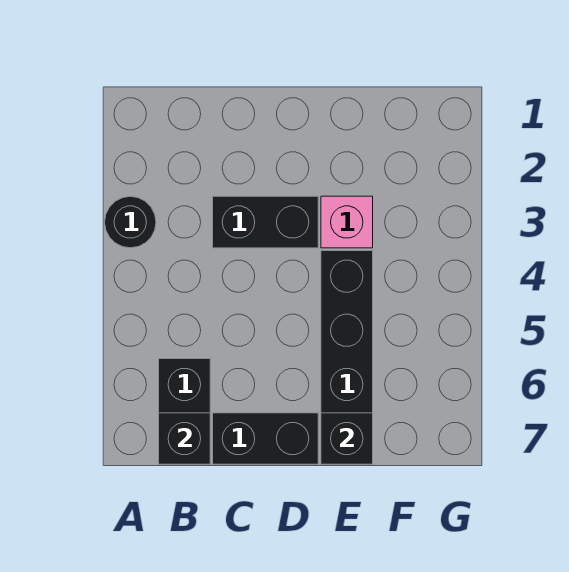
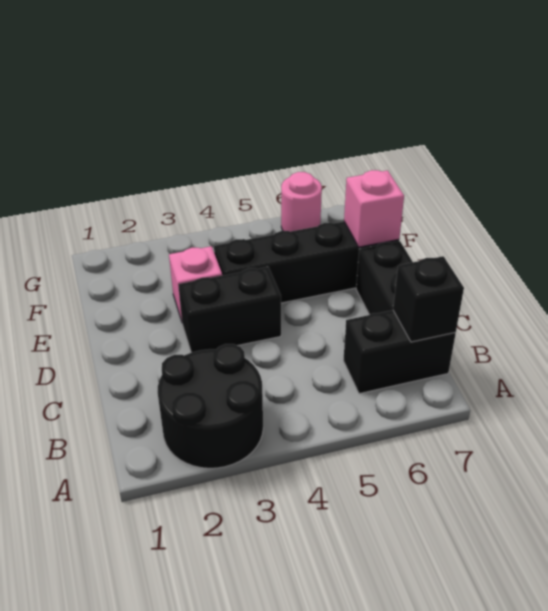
black 1x1 round brick [105,196,156,248] -> black 2x2 round brick [158,344,263,468]
black 1x2 brick [213,196,318,248] -> black 1x2 brick turned to [178,267,281,353]
black 1x1 brick [321,413,373,464] -> pink 1x1 brick [344,170,404,247]
none -> pink 1x1 round brick [281,172,322,232]

